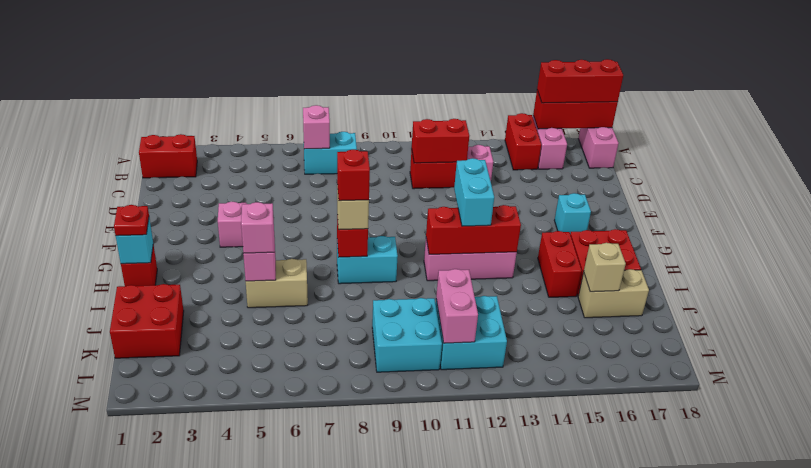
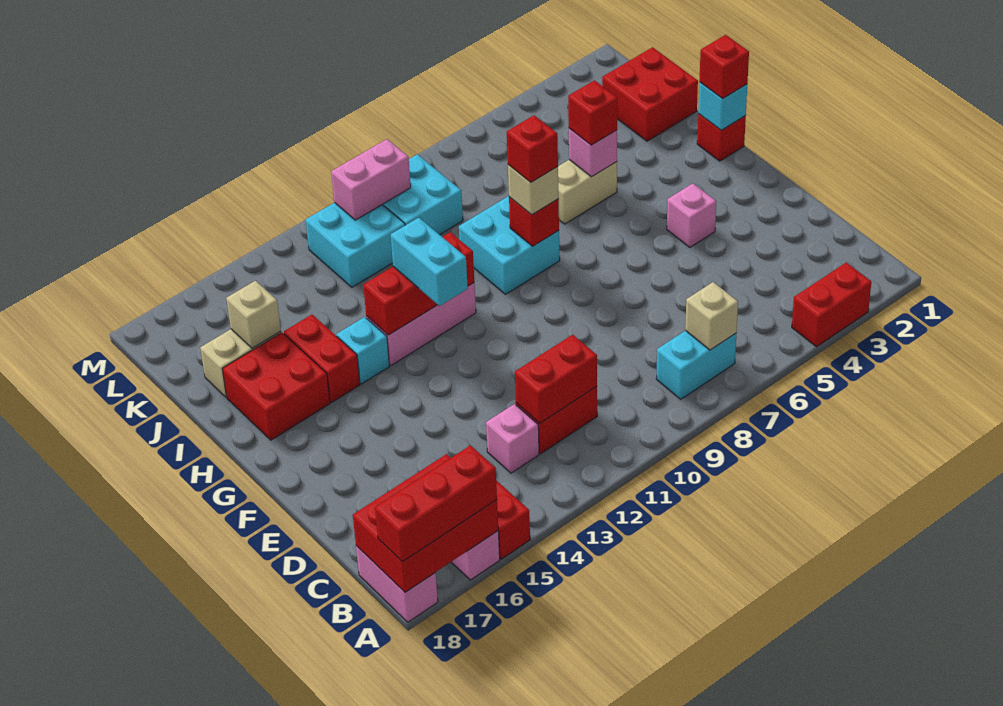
red 1x3 brick [533,90,618,129] -> red 2x3 brick [353,454,498,592]
red 1x2 brick [139,134,197,178] -> red 1x2 brick moved to [792,263,871,347]
pink 1x1 brick [303,105,330,149] -> tan 1x1 brick [685,282,738,350]
cyan 1x1 brick [554,193,591,233] -> cyan 1x1 brick moved to [336,317,389,384]
red 1x1 plate [114,205,149,236] -> red 1x1 brick [699,35,749,99]
cyan 1x2 brick [337,236,398,284] -> cyan 2x2 brick [459,196,560,294]
pink 1x1 brick [241,202,274,253] -> red 1x1 brick [568,80,617,145]
pink 1x2 brick [436,269,478,343] -> pink 1x2 brick turned to [331,139,411,220]

